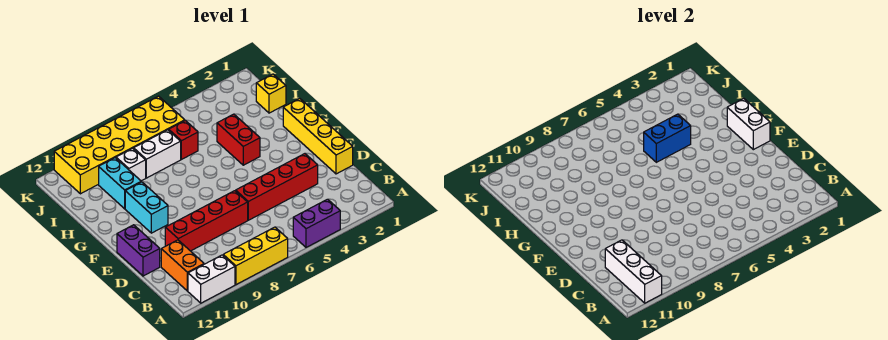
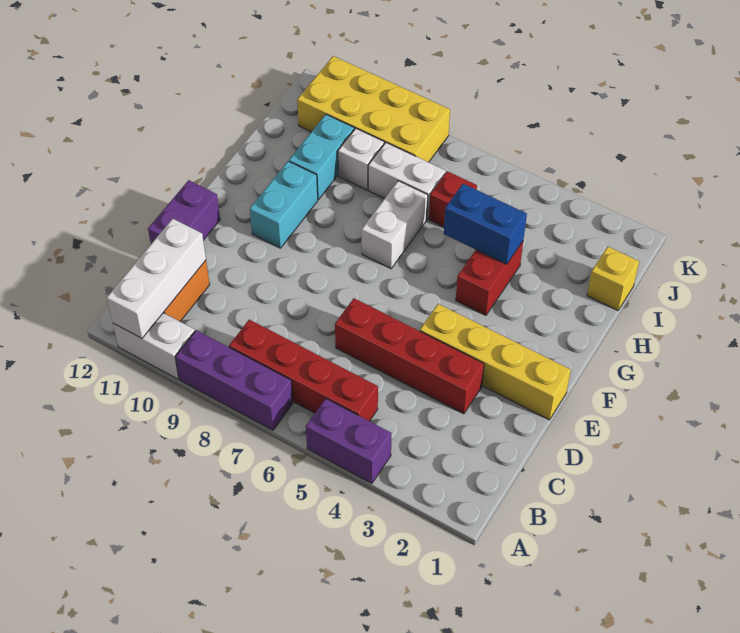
yellow 1x3 brick [223,227,288,285] -> purple 1x3 brick [176,330,293,430]
yellow 1x4 brick [283,99,353,174] -> yellow 1x4 brick turned to [420,304,571,420]
red 1x4 brick [165,191,248,251] -> red 1x4 brick moved to [229,320,378,421]
white 1x2 brick [727,99,770,150] -> white 1x2 brick moved to [362,181,428,269]
yellow 2x6 brick [54,96,185,194] -> yellow 2x4 brick [297,56,450,162]

